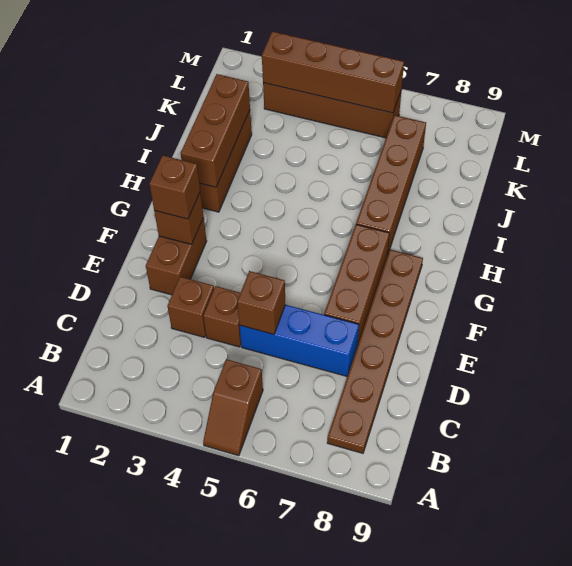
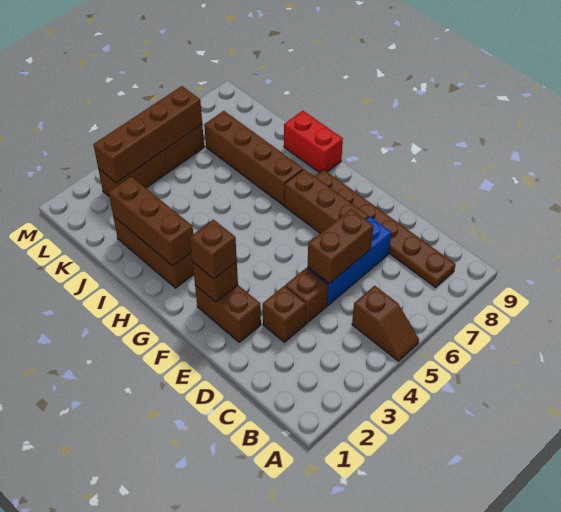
brown 1x1 brick [237,271,286,334] -> brown 1x2 brick [308,209,373,284]
none -> red 1x2 brick [284,111,343,172]

